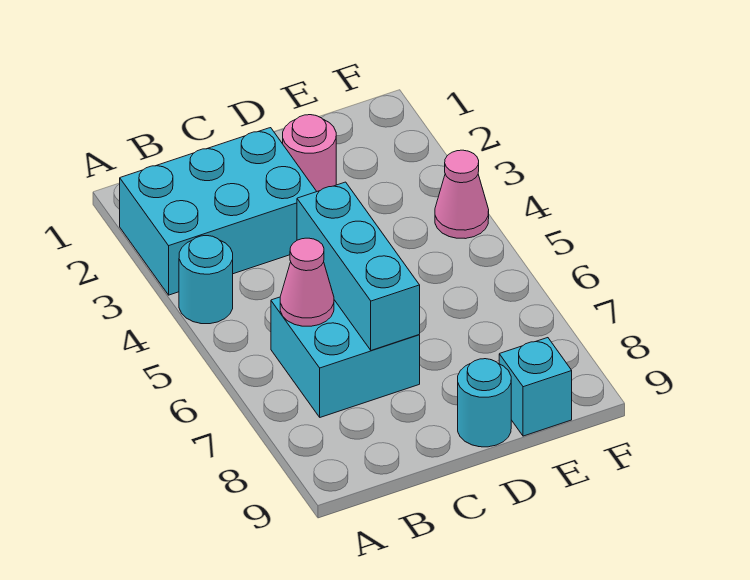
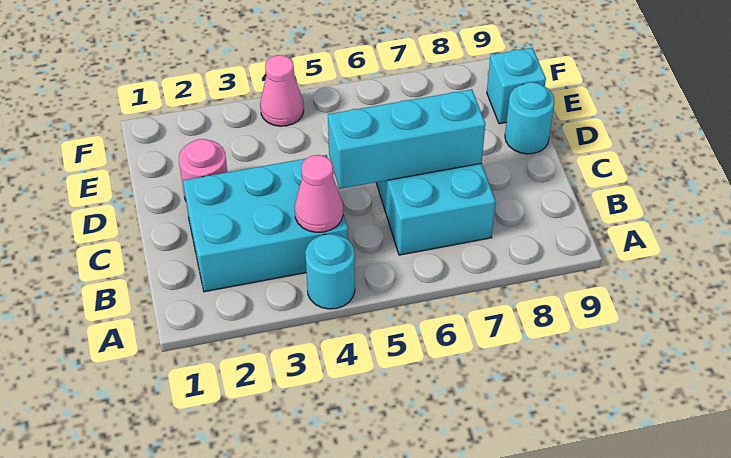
cyan 2x3 brick [120,128,317,295] -> cyan 2x3 brick turned to [183,155,348,292]
pink 1x1 cone [280,238,334,326] -> pink 1x1 cone moved to [295,155,343,232]

